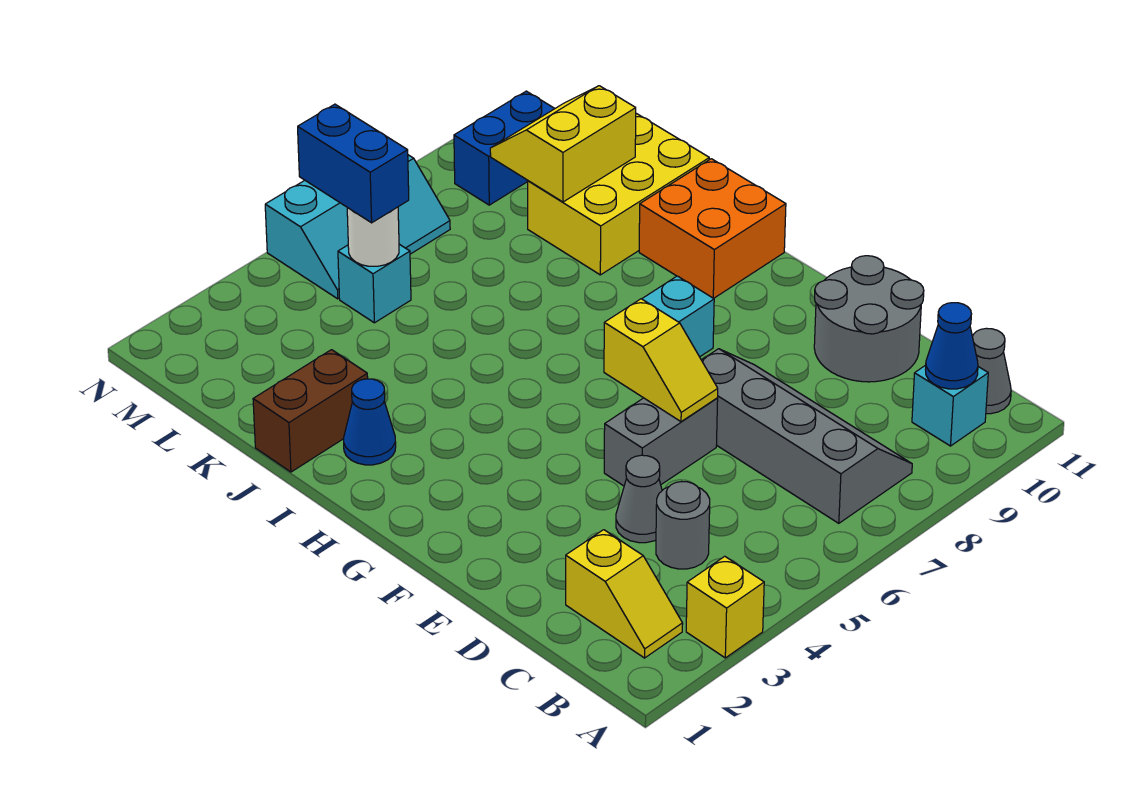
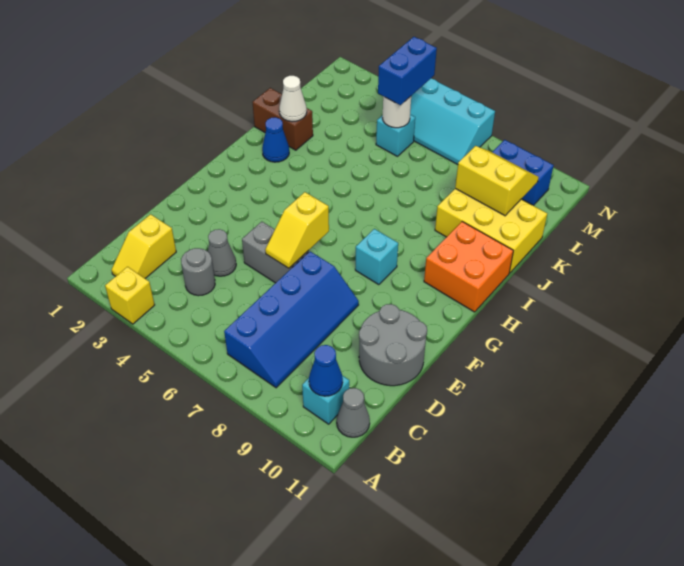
grey 2x4 slope [702,349,912,523] -> blue 2x4 slope [224,251,359,388]
none -> white 1x1 cone [279,76,307,122]

